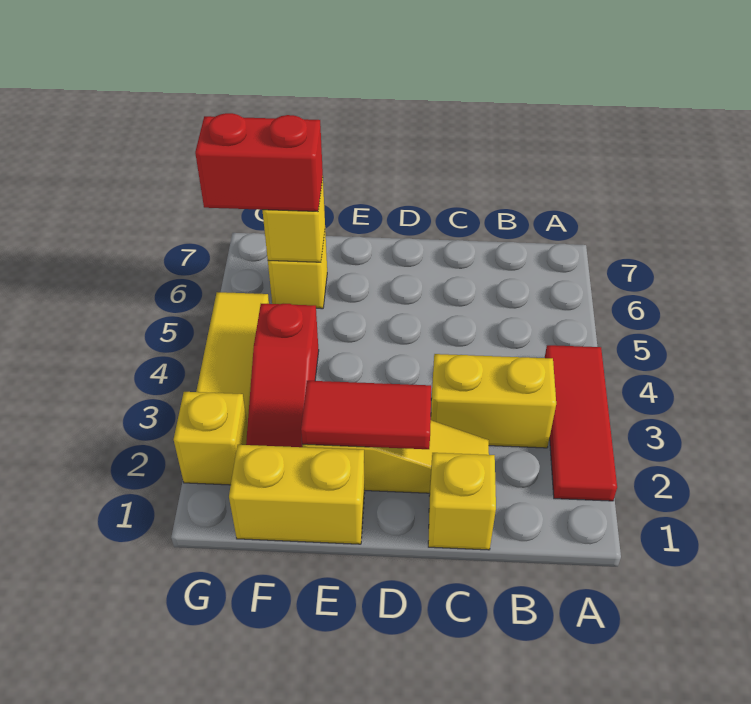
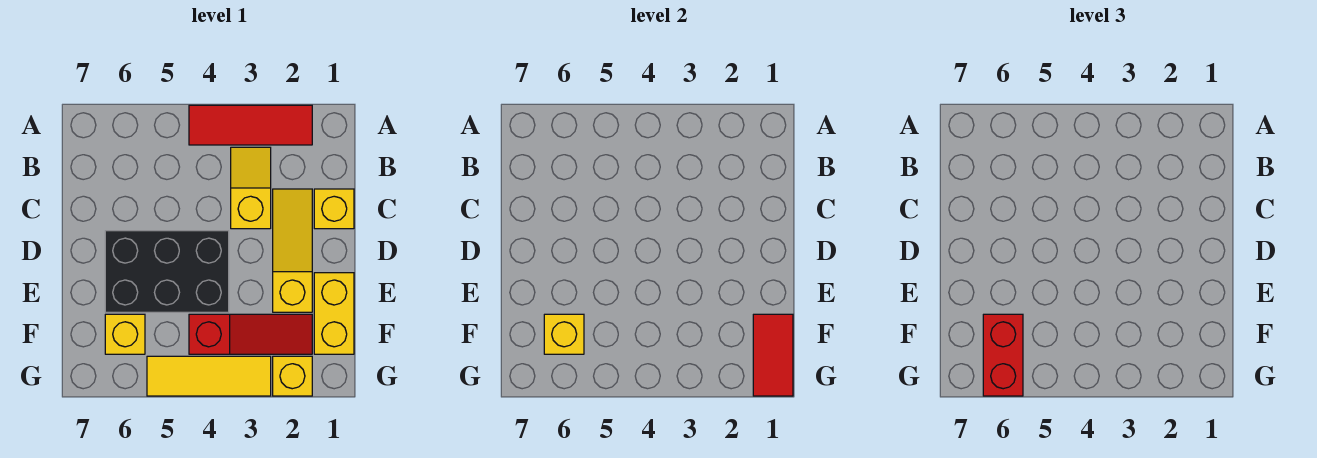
yellow 1x2 brick [431,354,556,448] -> yellow 1x2 slope [231,147,271,229]
red 1x2 tile [301,381,431,449] -> red 1x2 tile moved to [753,314,793,396]
none -> black 2x3 brick [105,231,229,312]

